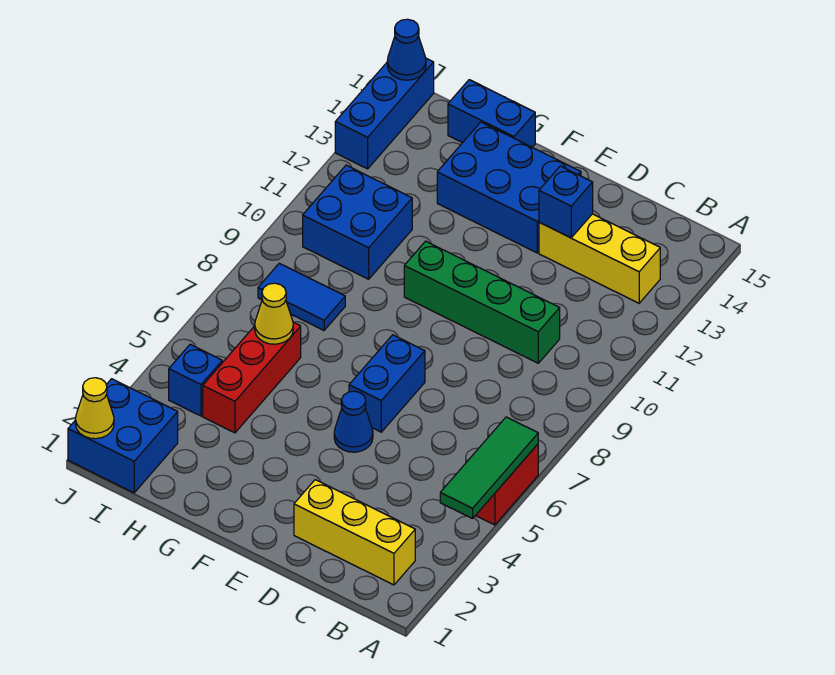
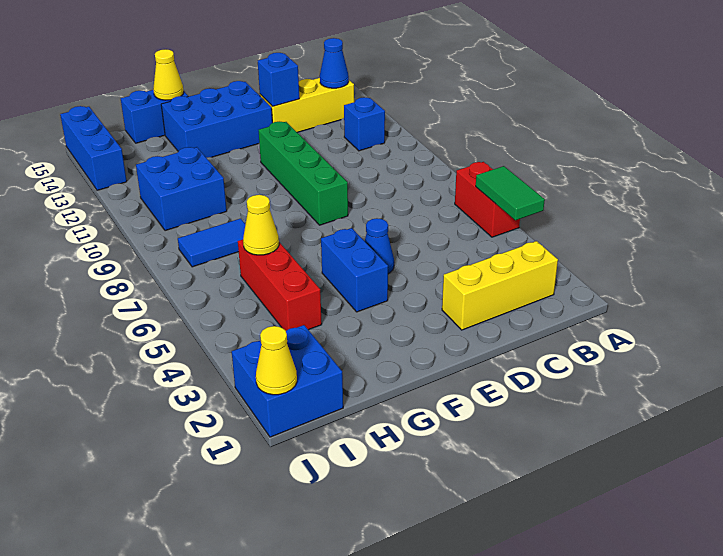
green 1x3 tile [440,417,538,519] -> green 1x2 tile [476,166,545,220]
green 1x4 brick [404,241,560,363] -> green 1x4 brick turned to [259,122,348,225]
blue 1x2 brick [349,335,425,432] -> blue 1x2 brick moved to [321,228,388,312]
none -> yellow 1x1 cone [153,49,184,100]
blue 1x1 brick [169,344,222,416] -> blue 1x1 brick moved to [344,97,385,151]
blue 1x1 cone [387,19,426,80] -> blue 1x1 cone moved to [320,38,349,88]

